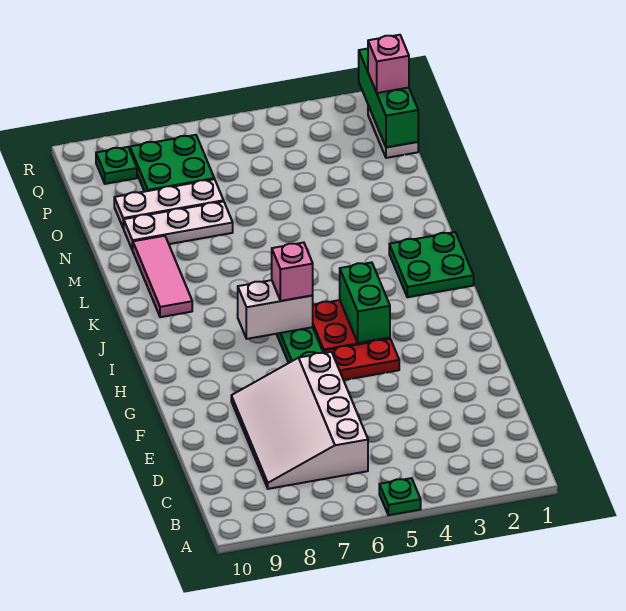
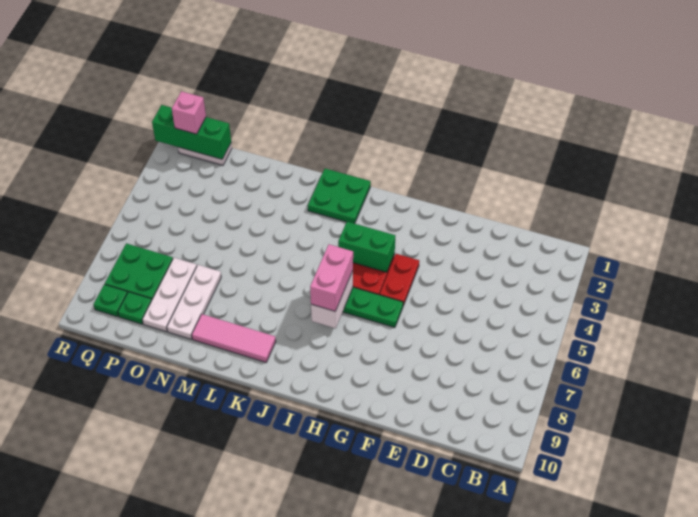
green 1x1 plate [379,478,421,515] -> green 1x1 plate moved to [118,292,152,324]
white 3x4 slope [231,352,368,489] -> none
pink 1x1 brick [272,243,313,301] -> pink 1x2 brick [310,244,353,311]

